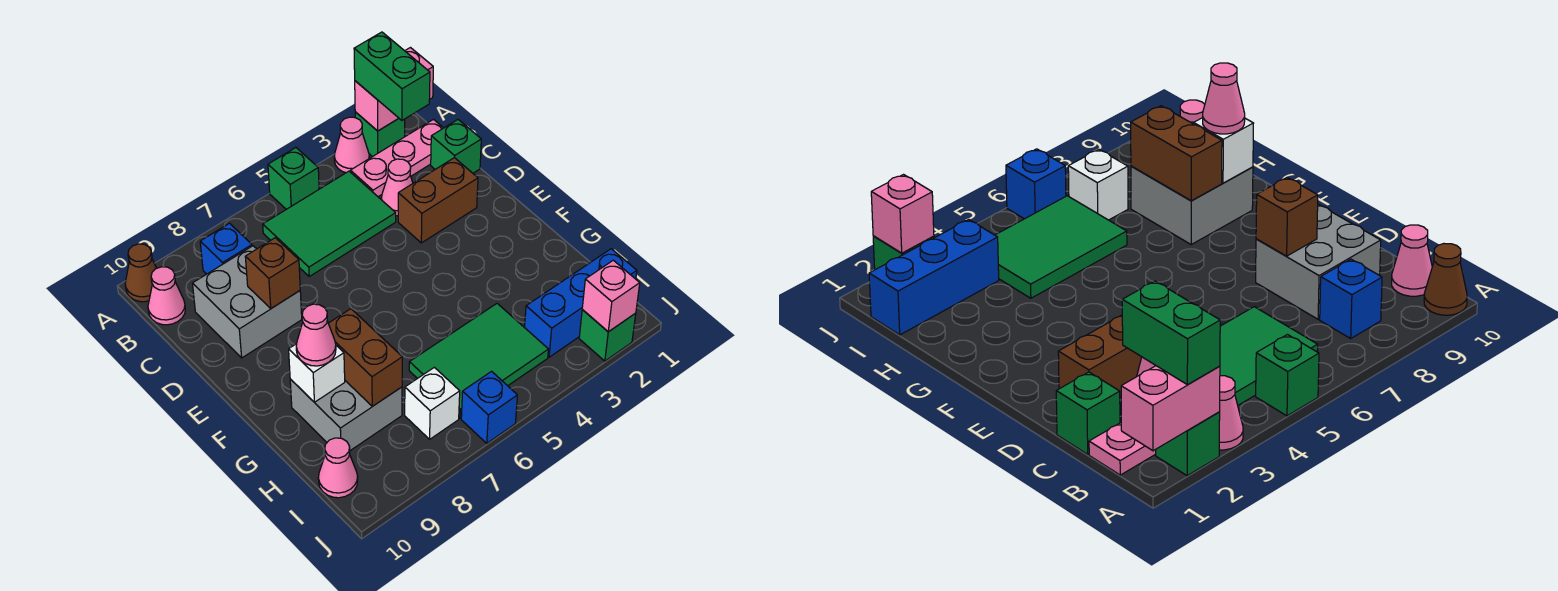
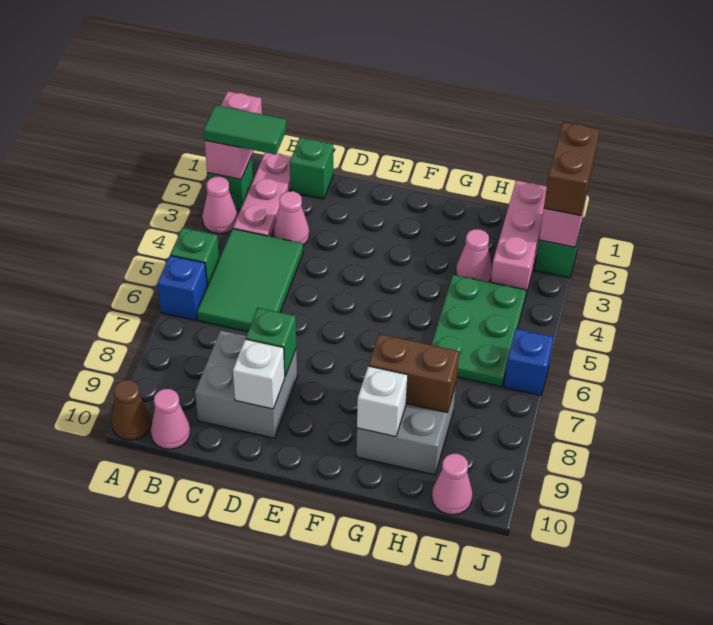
green 1x2 brick [354,32,430,120] -> green 1x2 tile [204,105,287,155]
blue 1x1 brick [200,223,252,274] -> blue 1x1 brick moved to [157,256,207,320]
brown 1x2 brick [398,158,478,243] -> brown 1x2 brick moved to [544,122,600,216]
brown 1x1 brick [245,238,300,308] -> green 1x1 brick [246,308,296,376]
pink 1x1 cone [296,304,336,366] -> pink 1x1 cone moved to [456,229,492,282]
green 2x3 tile [409,304,548,418] -> green 2x3 plate [431,275,526,387]
blue 1x3 brick [525,249,637,357] -> pink 1x3 brick [491,180,547,298]
white 1x1 brick [405,367,460,439] -> white 1x1 brick moved to [233,339,285,409]

